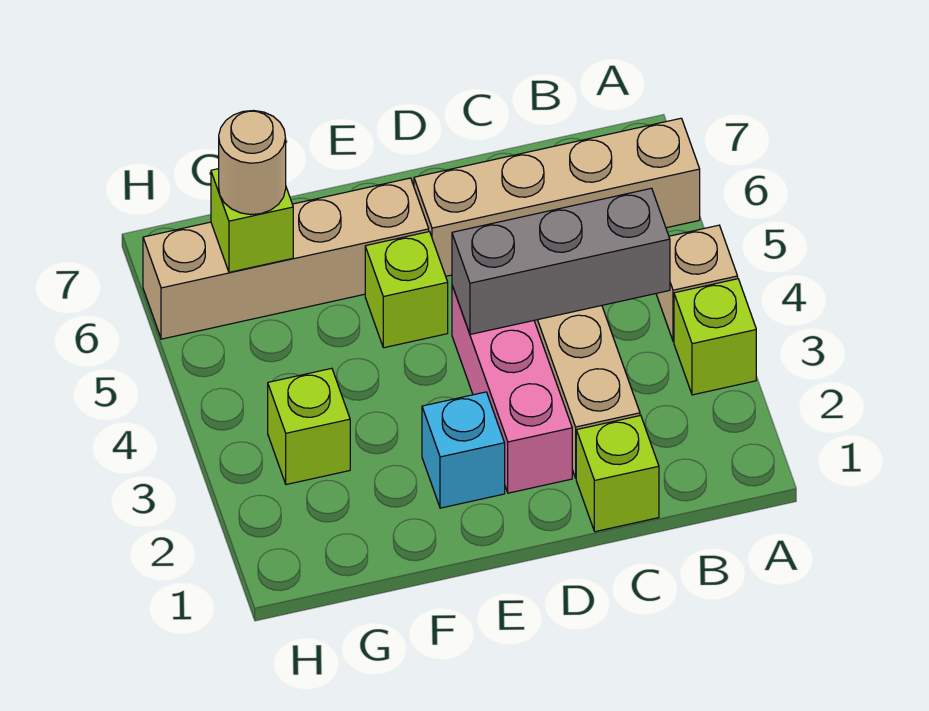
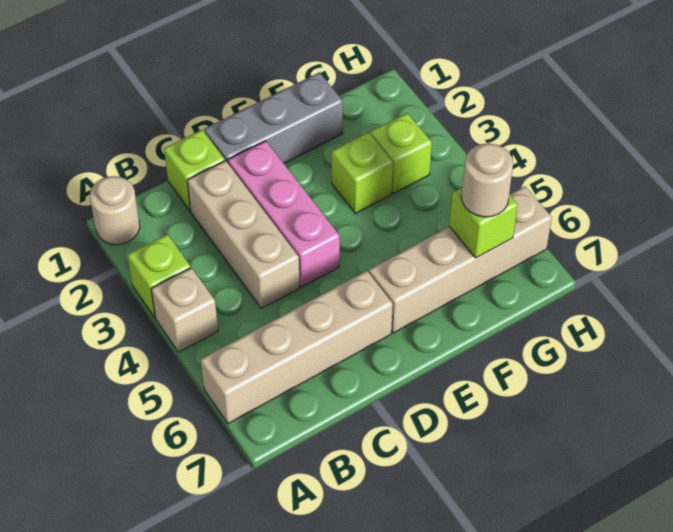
none -> tan 1x1 round brick [90,176,140,245]
grey 1x3 brick [452,188,670,334] -> grey 1x3 brick moved to [204,72,343,163]
cyan 1x1 brick [422,392,505,508] -> none
lime 1x1 brick [365,232,448,348] -> lime 1x1 brick moved to [332,132,393,213]

